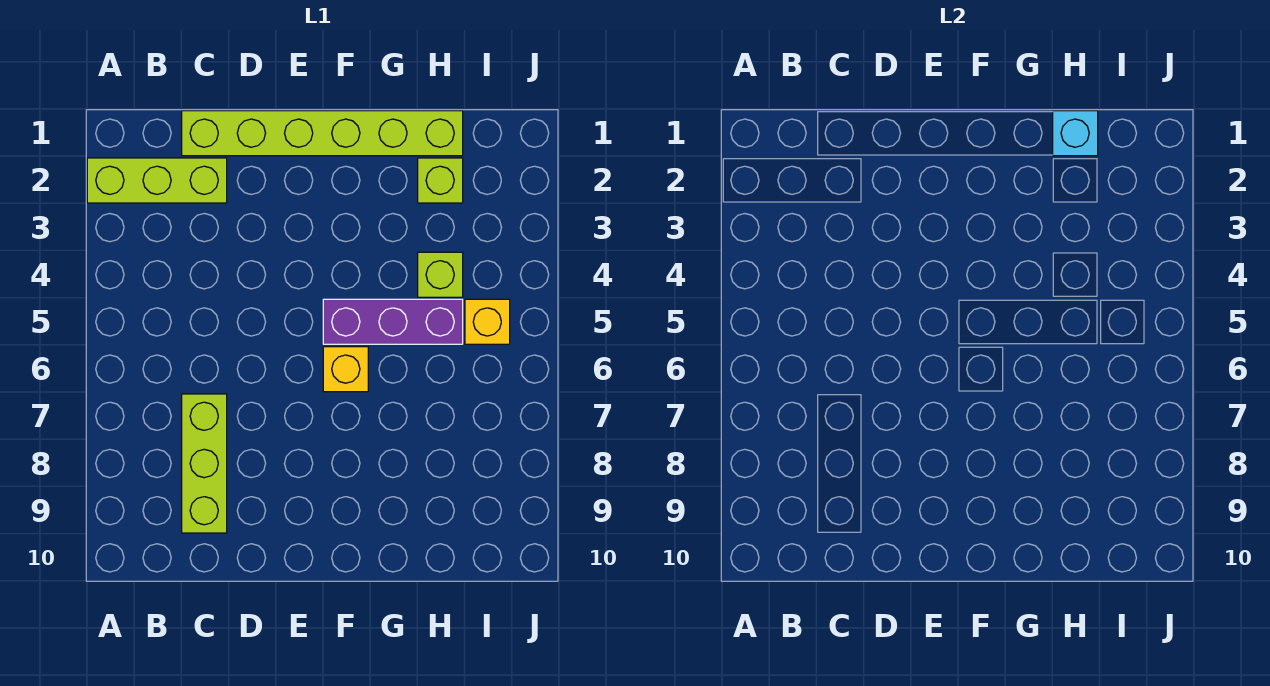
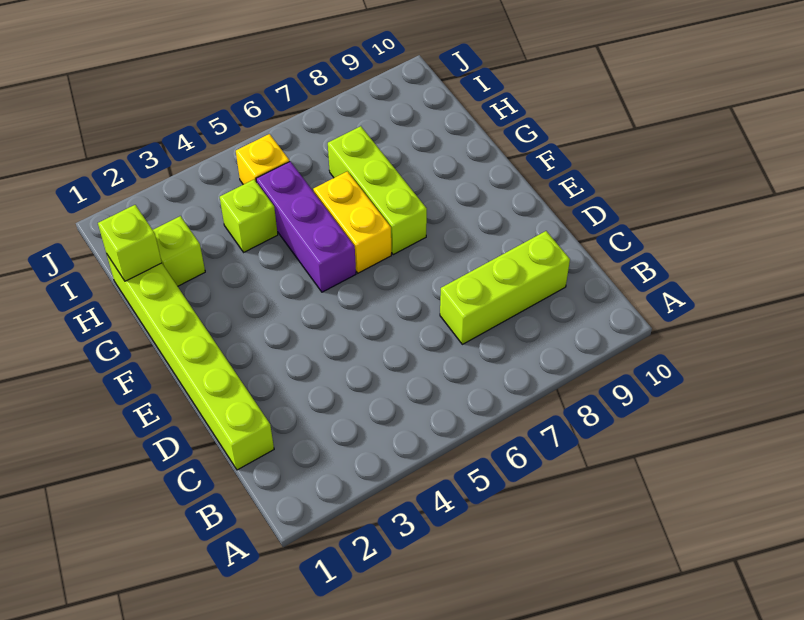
lime 1x3 brick [87,158,227,203] -> lime 1x3 brick moved to [328,126,427,255]
yellow 1x1 brick [323,347,368,392] -> yellow 1x2 brick [313,171,391,273]
cyan 1x1 brick [1053,111,1098,156] -> lime 1x1 brick [98,205,162,281]

